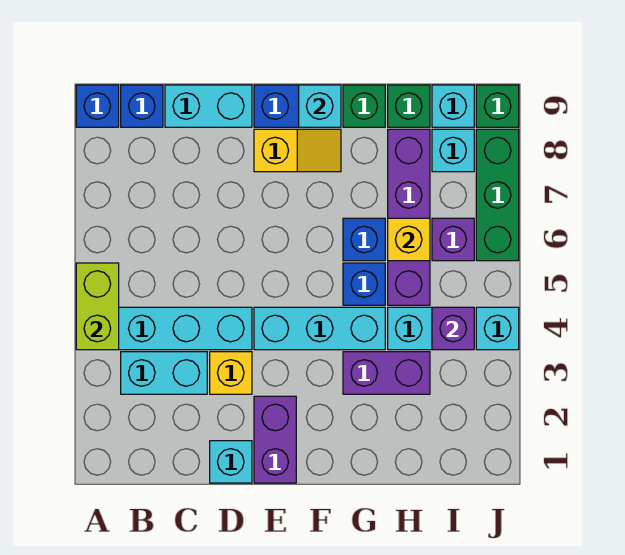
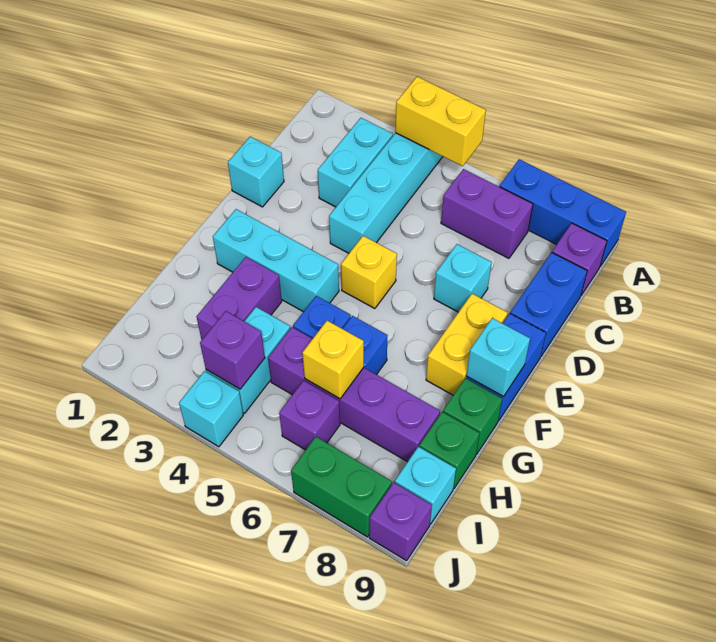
lime 1x2 brick [76,263,119,350] -> yellow 1x2 brick [395,77,486,166]
blue 1x1 brick [76,85,119,127] -> blue 1x3 brick [500,159,626,266]
blue 1x1 brick [121,85,163,127] -> purple 1x1 brick [552,223,607,295]
cyan 1x2 brick [165,85,252,127] -> blue 1x2 brick [510,252,587,356]
yellow 1x1 brick [210,352,252,394] -> yellow 1x1 brick moved to [341,236,397,309]
purple 1x2 brick [254,396,296,483] -> purple 1x2 brick moved to [441,169,533,258]
cyan 1x3 brick [254,307,385,350] -> cyan 1x3 brick turned to [213,209,339,312]
yellow 1x2 slope [254,129,341,172] -> yellow 1x2 brick [426,294,508,395]
cyan 1x1 brick [432,129,474,172] -> cyan 1x1 brick moved to [434,244,492,312]
green 1x3 brick [476,129,519,261] -> green 1x2 brick [291,437,392,537]
green 1x1 brick [476,85,519,127] -> purple 1x1 brick [369,483,432,561]

